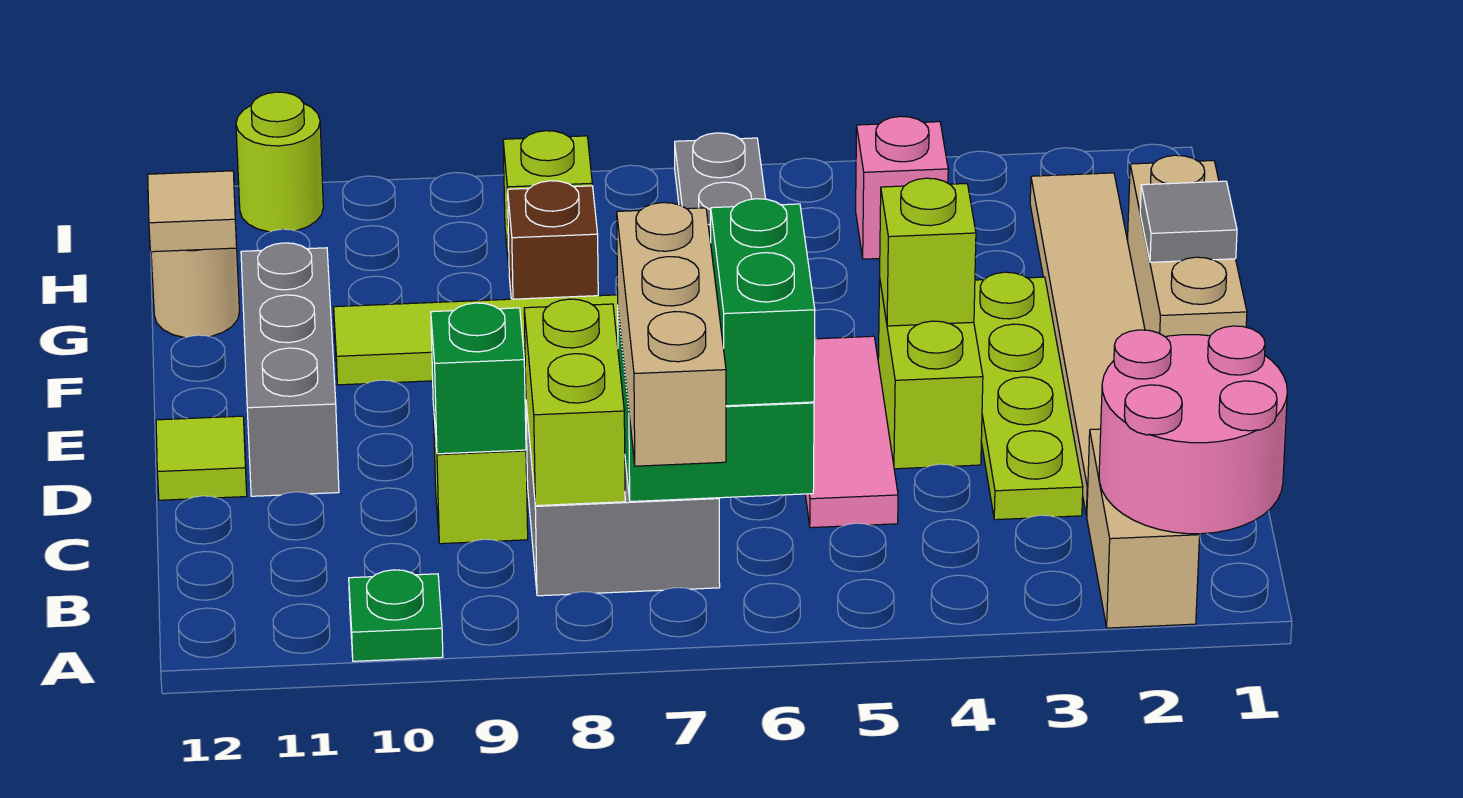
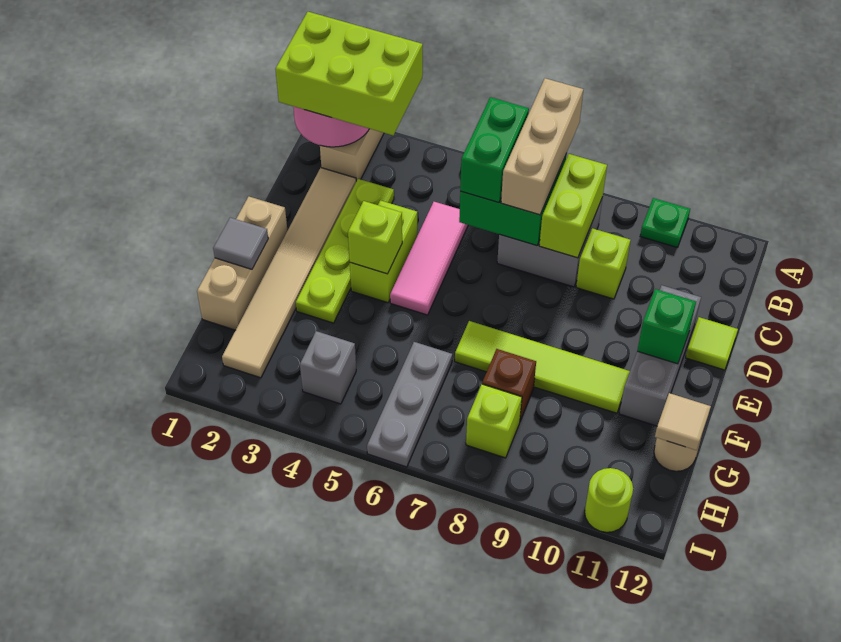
none -> lime 2x3 brick [275,12,423,135]
green 1x1 brick [431,303,526,454] -> green 1x1 brick moved to [637,289,696,364]
pink 1x1 brick [856,116,948,259] -> grey 1x1 brick [300,331,356,404]

